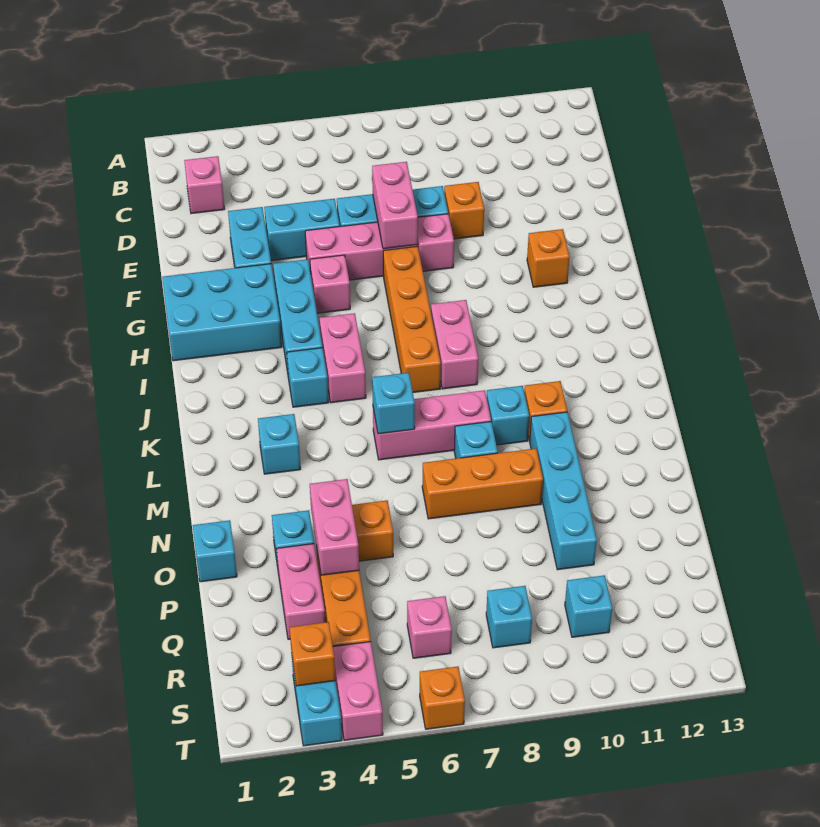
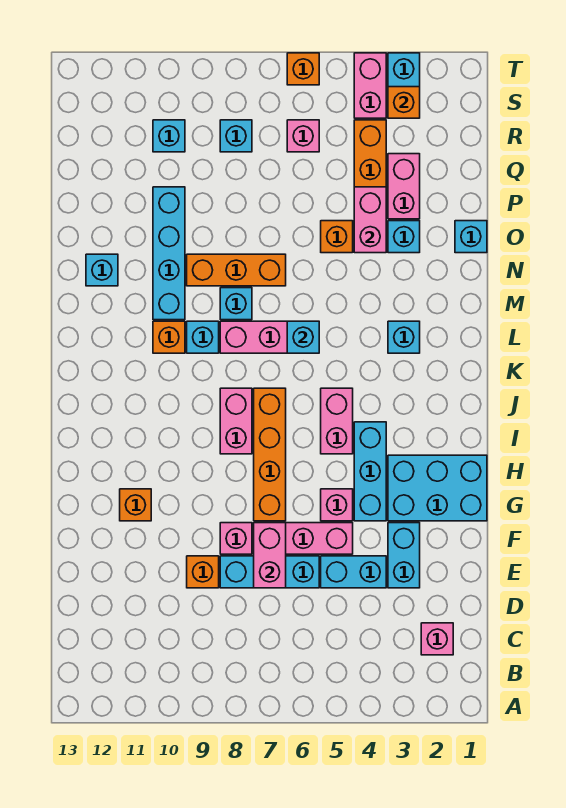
cyan 1x1 brick [287,348,329,407] -> cyan 1x1 brick moved to [86,254,118,286]

